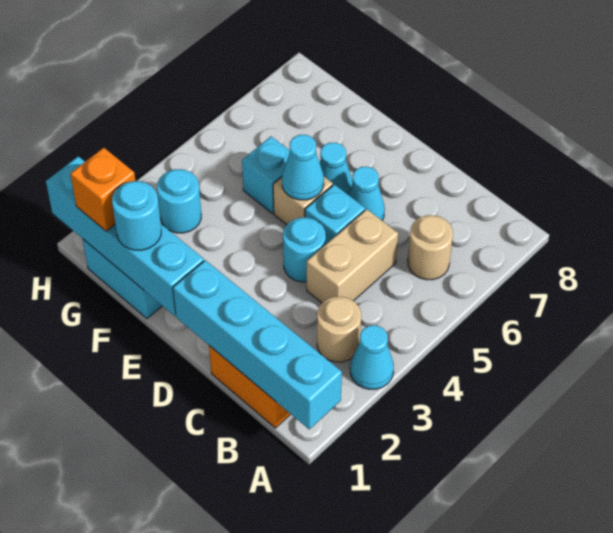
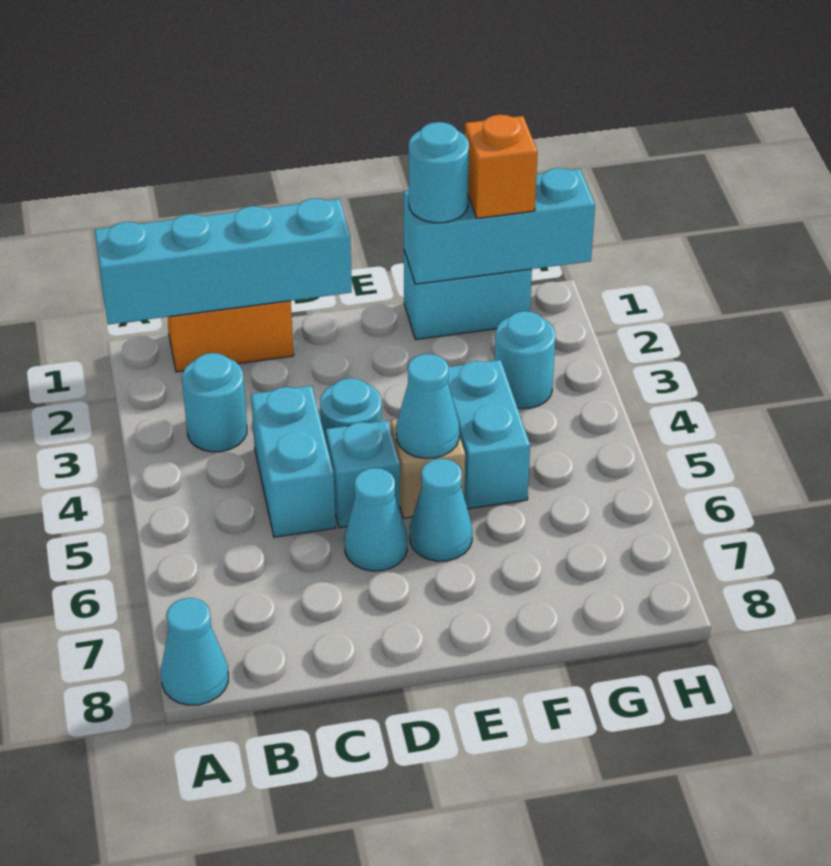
cyan 1x1 cone [350,325,394,389] -> cyan 1x1 cone moved to [161,598,228,705]
tan 1x1 round brick [317,296,361,362] -> cyan 1x1 round brick [182,353,247,452]
tan 1x1 round brick [408,215,453,280] -> none
tan 1x2 brick [307,209,398,303] -> cyan 1x2 brick [251,386,336,537]
cyan 1x4 brick [46,156,204,316] -> cyan 1x3 brick [404,168,595,284]
cyan 1x1 brick [242,137,290,213] -> cyan 1x2 brick [448,360,530,509]

